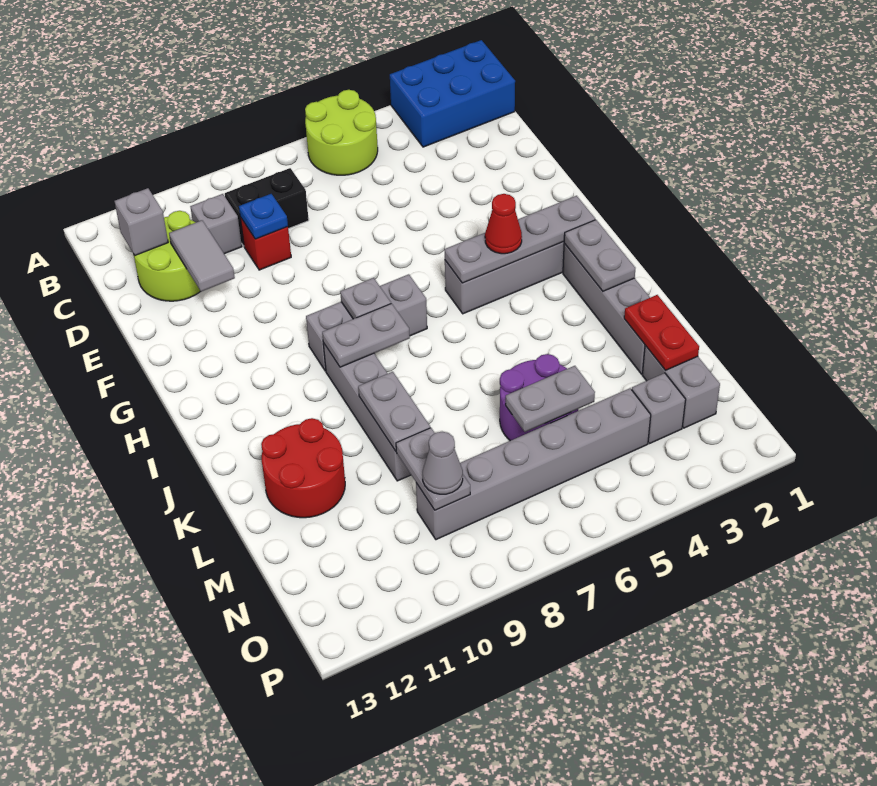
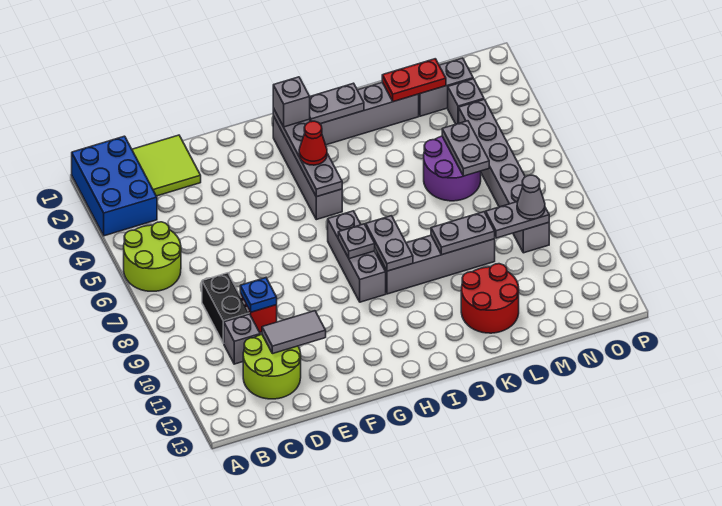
none -> lime 2x2 tile [132,135,201,196]
grey 1x1 brick [115,188,168,255] -> grey 1x1 brick moved to [273,77,310,127]

